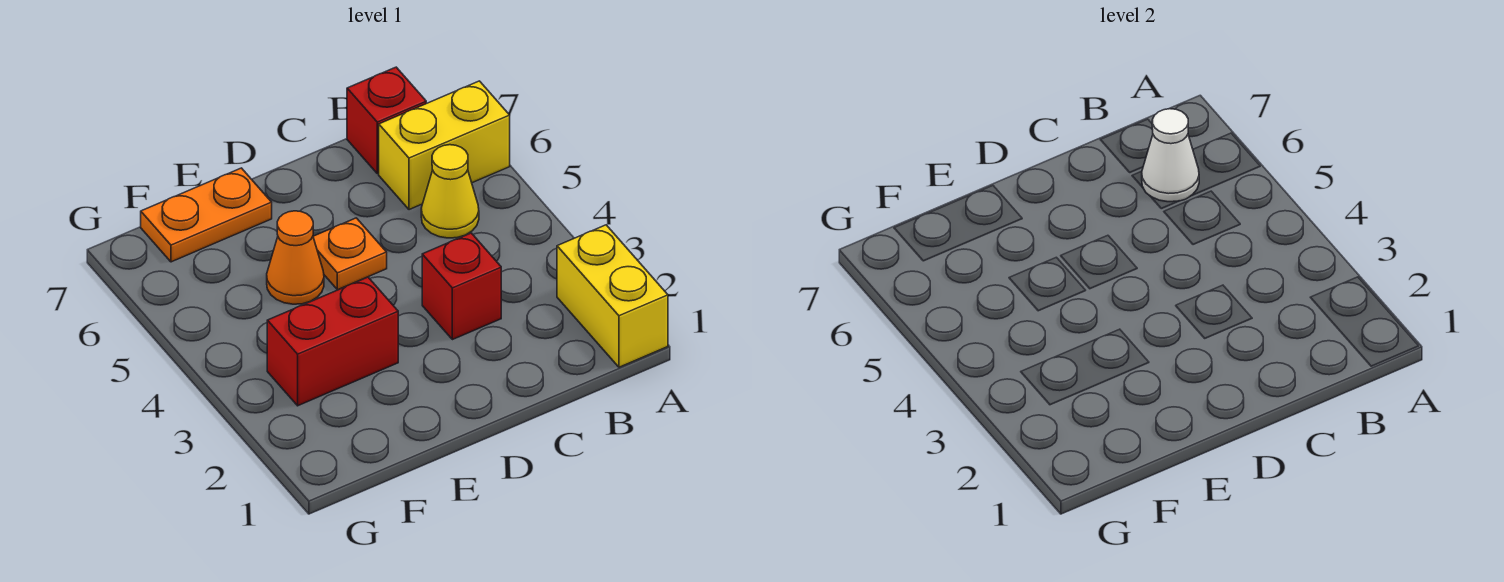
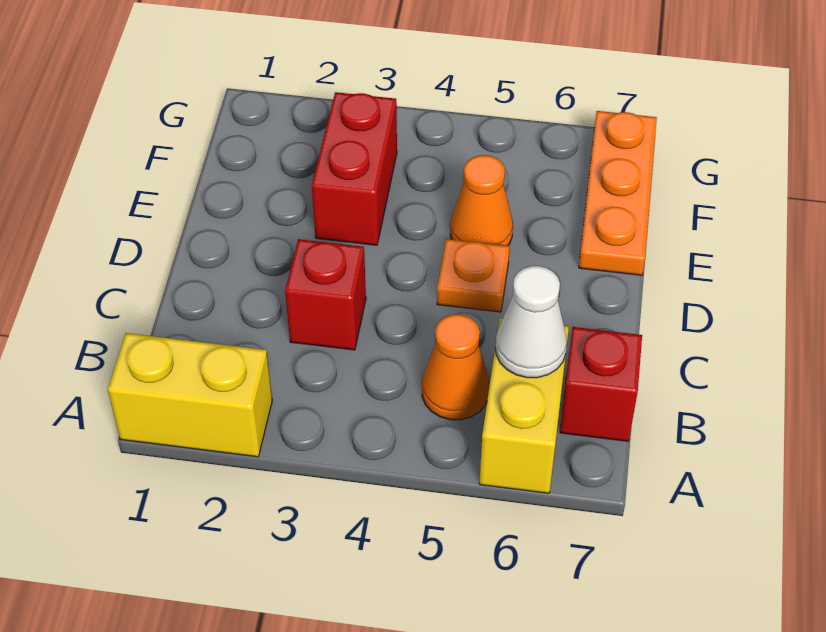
yellow 1x1 cone [421,145,479,238] -> orange 1x1 cone [422,314,489,420]
orange 1x2 plate [141,168,272,262] -> orange 1x3 plate [579,111,657,275]

